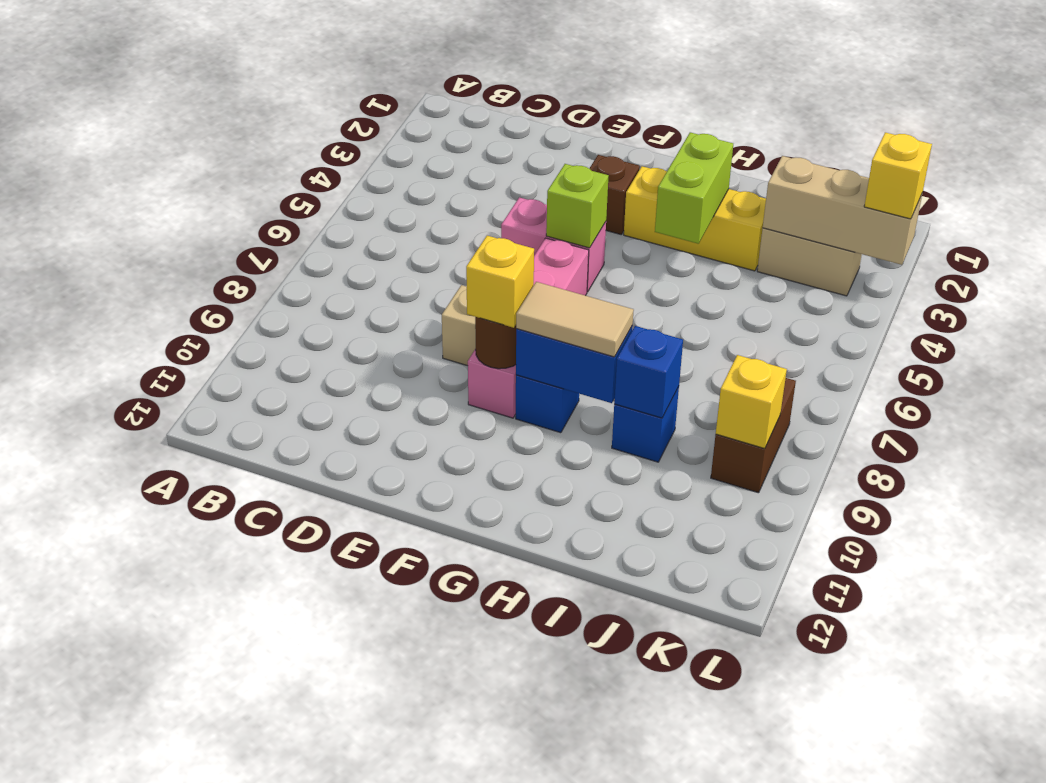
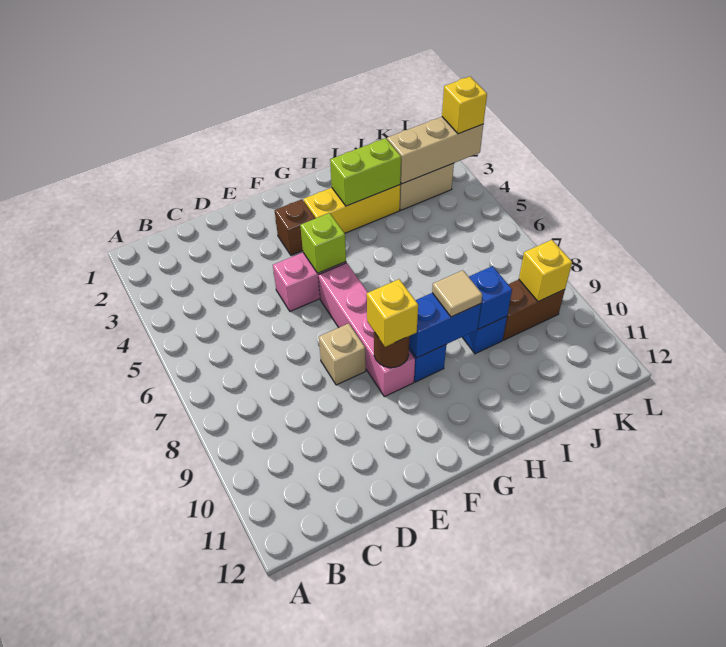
tan 1x2 tile [516,282,634,357] -> tan 1x1 tile [432,270,482,317]
lime 1x2 brick [655,132,733,244] -> lime 1x2 brick turned to [330,138,401,206]
brown 1x2 brick [711,378,796,493] -> brown 1x2 brick turned to [503,280,565,340]

